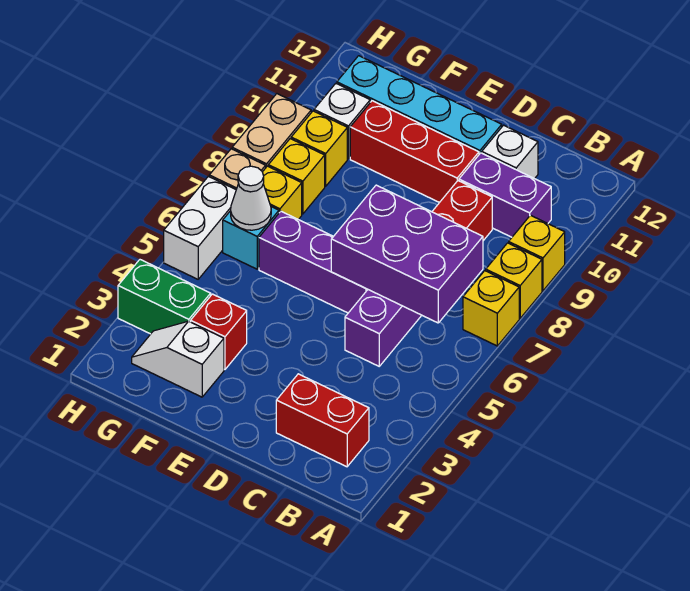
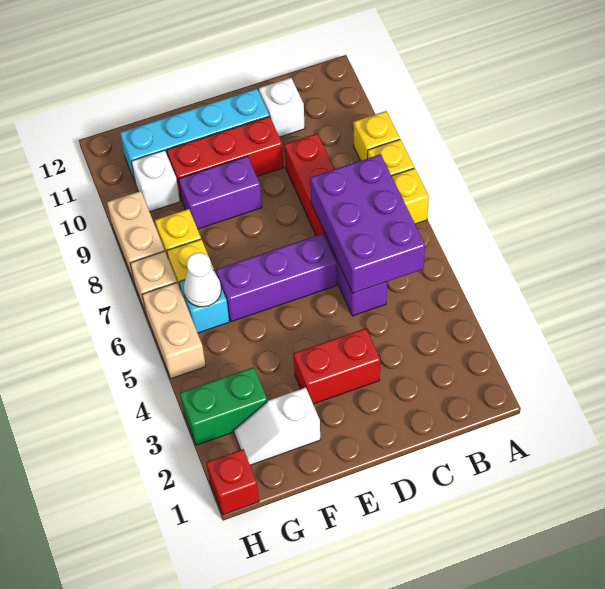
red 1x2 brick [276,374,369,467] -> red 1x2 brick moved to [294,328,380,404]
purple 2x3 brick [331,185,483,323] -> purple 2x3 brick turned to [310,154,425,293]
purple 1x2 brick [459,153,551,237] -> purple 1x2 brick moved to [179,156,262,229]
red 1x1 brick [191,294,247,369] -> red 1x1 brick moved to [206,449,259,515]
yellow 1x1 brick [291,111,347,186] -> none
white 1x2 brick [164,176,236,279] -> tan 1x2 brick [142,283,206,379]

